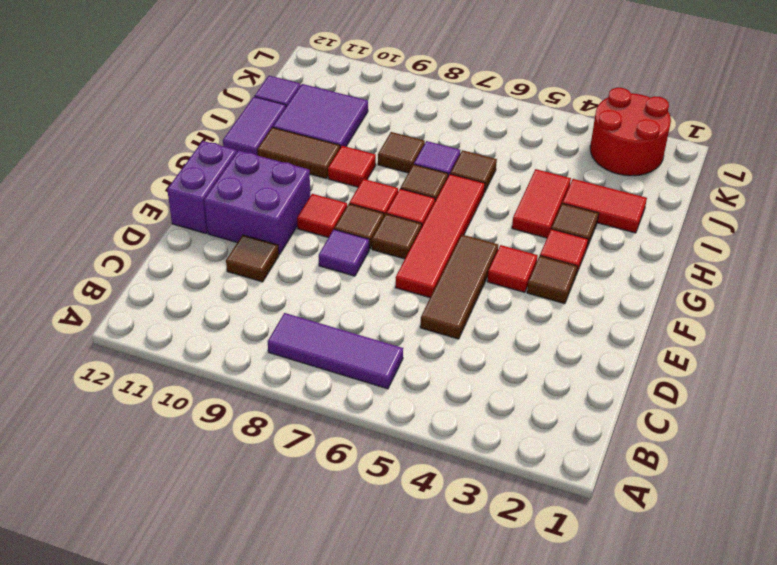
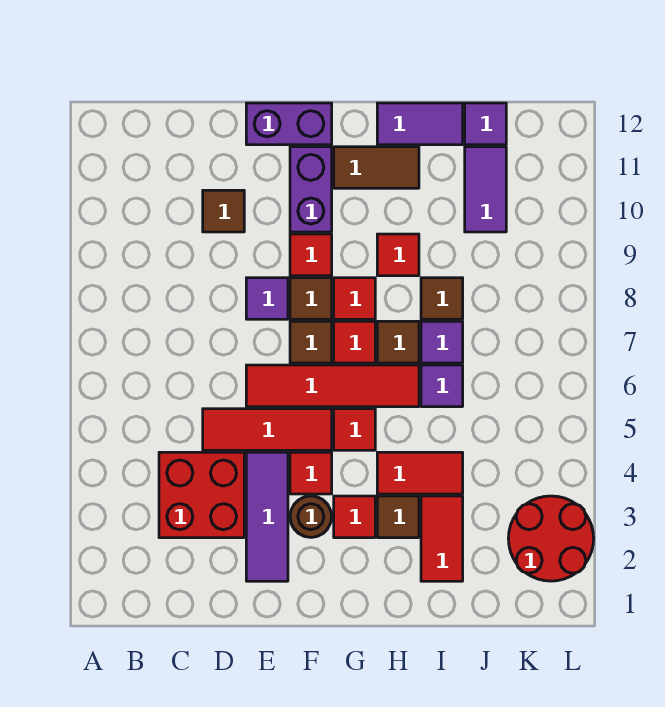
purple 1x3 tile [268,313,403,389] -> purple 1x3 tile moved to [246,452,288,581]
none -> red 2x2 brick [159,452,244,538]
brown 1x3 tile [420,235,498,339] -> red 1x3 tile [203,409,332,450]
purple 2x2 brick [204,151,310,255] -> purple 1x2 brick [290,147,332,232]
brown 1x1 tile [527,256,577,304] -> brown 1x1 round brick [290,496,332,537]
none -> red 1x1 tile [334,409,375,450]
brown 1x2 tile [257,127,340,179] -> brown 1x2 tile turned to [334,147,419,188]
brown 1x1 tile [450,150,497,193] -> purple 1x1 tile [421,365,463,407]
purple 2x2 tile [273,84,368,148] -> purple 1x2 tile [465,147,506,232]

